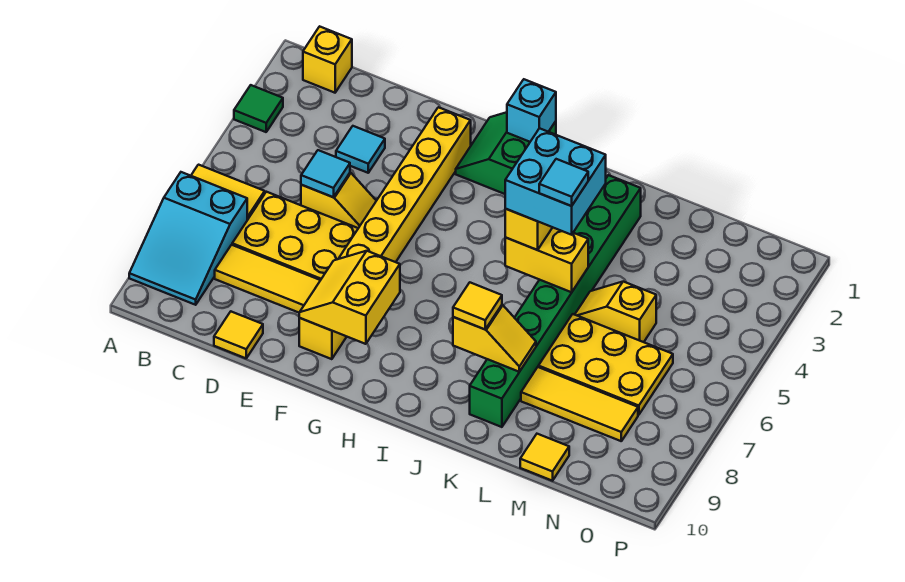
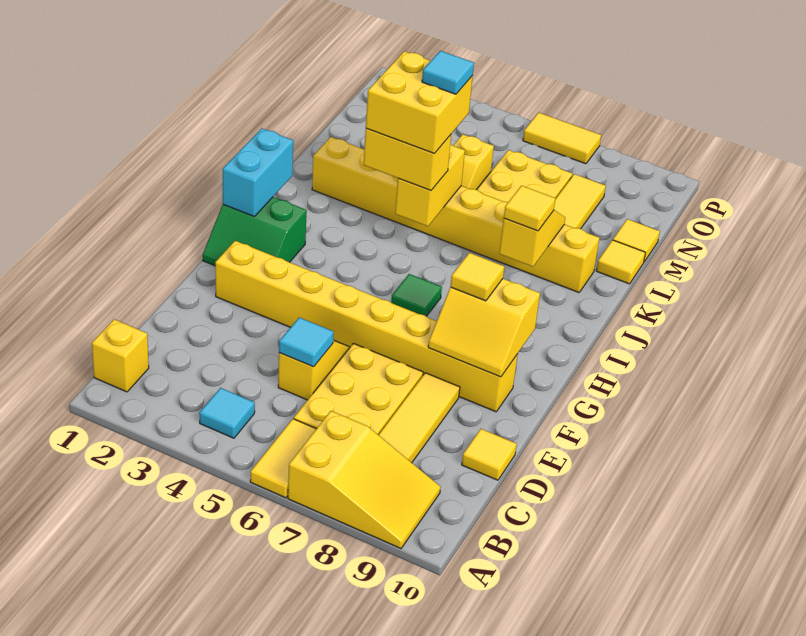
green 1x1 tile [234,85,283,132] -> green 1x1 tile moved to [391,274,442,316]
cyan 2x3 slope [129,172,247,305] -> yellow 2x3 slope [288,411,441,548]
cyan 1x1 tile [336,126,385,173] -> cyan 1x1 tile moved to [199,388,255,438]
none -> yellow 1x1 tile [450,253,504,301]
cyan 1x1 brick [507,79,556,142] -> cyan 1x2 brick [223,129,293,217]
cyan 2x2 brick [505,128,606,235] -> yellow 2x2 brick [366,51,473,153]
green 1x8 brick [470,175,641,427] -> yellow 1x8 brick [312,137,599,292]
none -> yellow 1x1 tile [596,240,645,284]
none -> yellow 1x2 tile [523,113,601,164]

